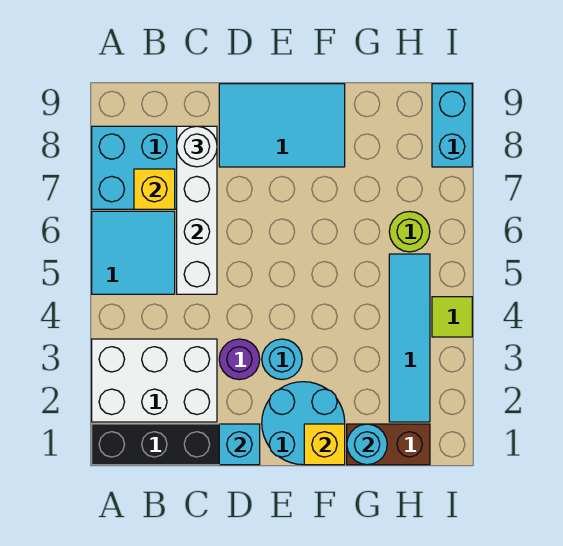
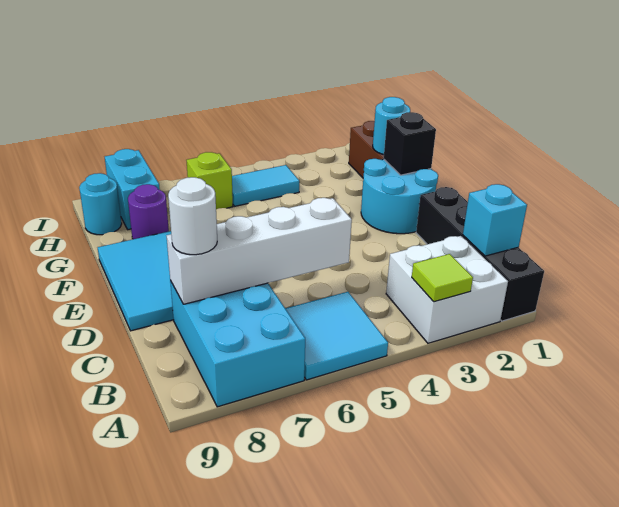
white 2x3 brick [92,339,217,422] -> white 2x2 brick [386,236,508,343]
yellow 1x1 brick [134,169,175,209] -> none
cyan 1x1 brick [219,424,260,465] -> cyan 1x1 brick moved to [463,184,527,256]
purple 1x1 round brick [219,339,260,380] -> purple 1x1 round brick moved to [128,184,169,239]
cyan 1x1 round brick [262,339,302,379] -> cyan 1x1 round brick moved to [79,173,122,235]
yellow 1x1 brick [304,424,345,465] -> black 1x1 brick [384,112,436,175]
cyan 1x4 tile [389,254,430,422] -> cyan 1x2 tile [232,165,299,206]
lime 1x1 round brick [389,211,430,252] -> lime 1x1 brick [186,152,233,209]
lime 1x1 tile [432,297,472,337] -> lime 1x1 tile moved to [412,254,473,302]
cyan 1x2 brick [432,84,472,167] -> cyan 1x2 brick turned to [105,149,160,230]

